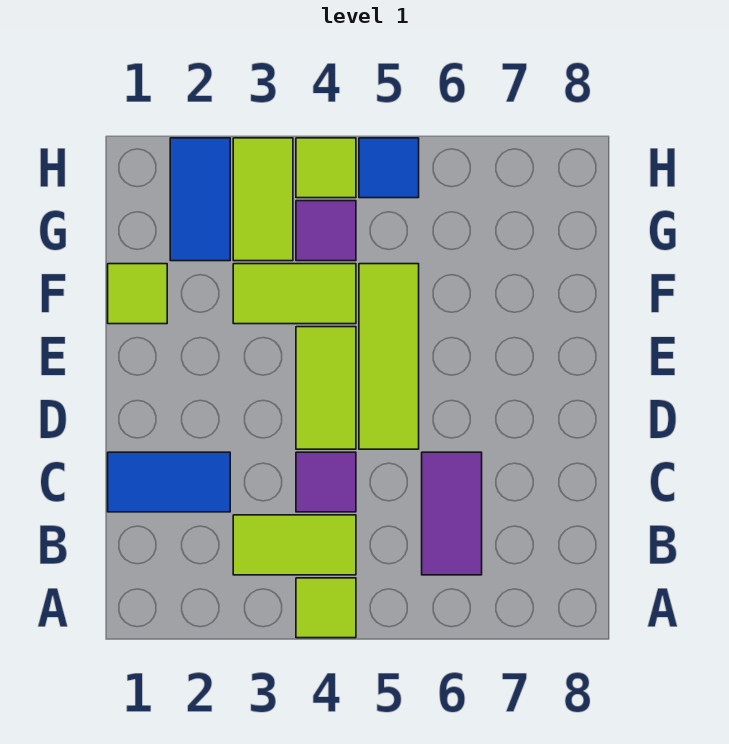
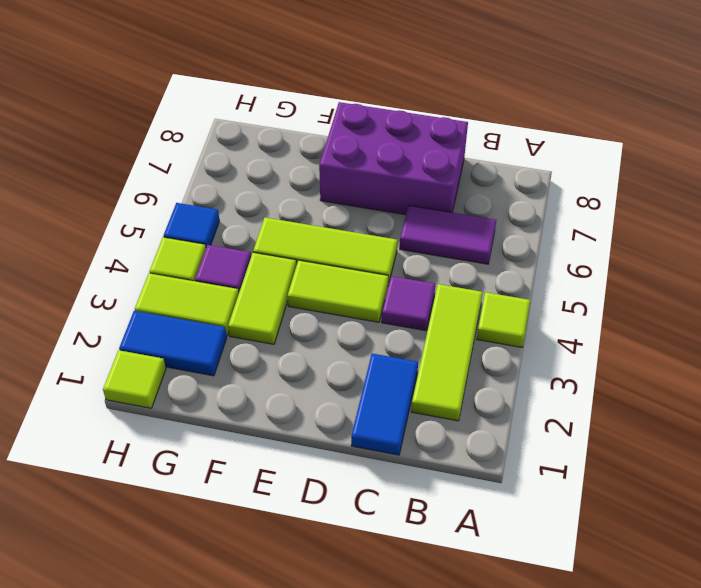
lime 1x2 tile [233,515,356,575] -> lime 1x3 tile [411,284,483,421]
none -> purple 2x3 brick [319,102,468,215]
lime 1x1 tile [108,264,167,324] -> lime 1x1 tile moved to [103,350,166,408]

